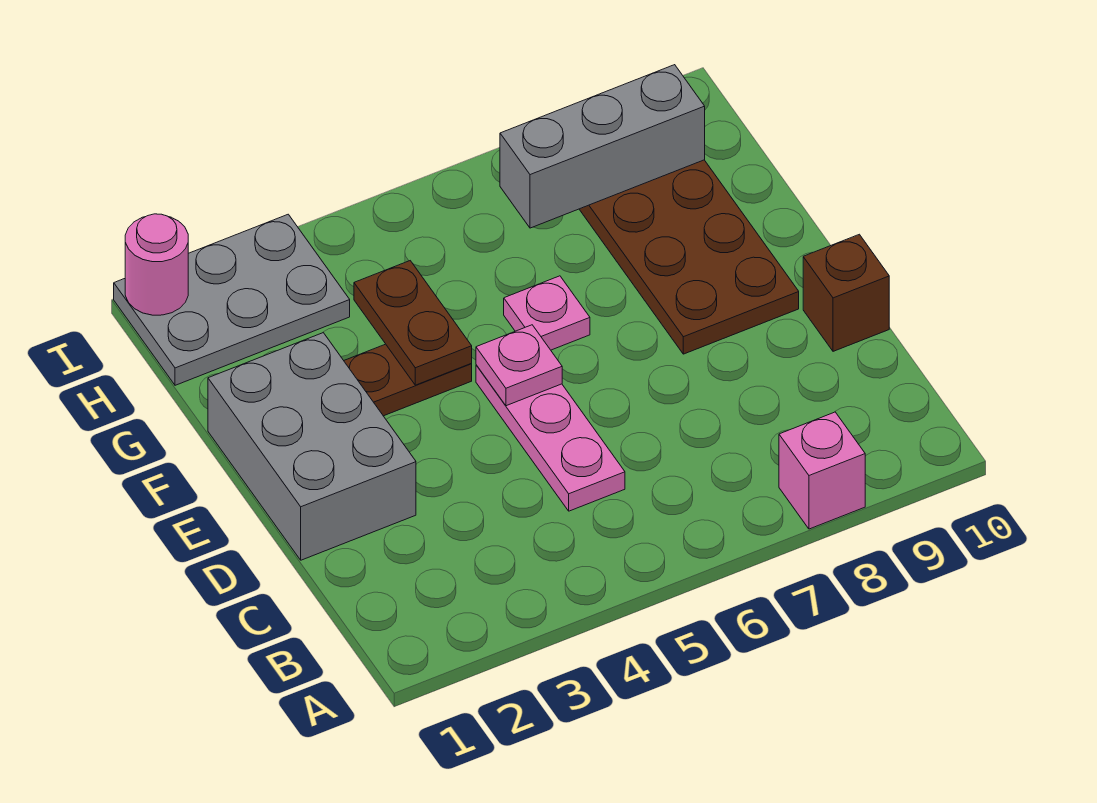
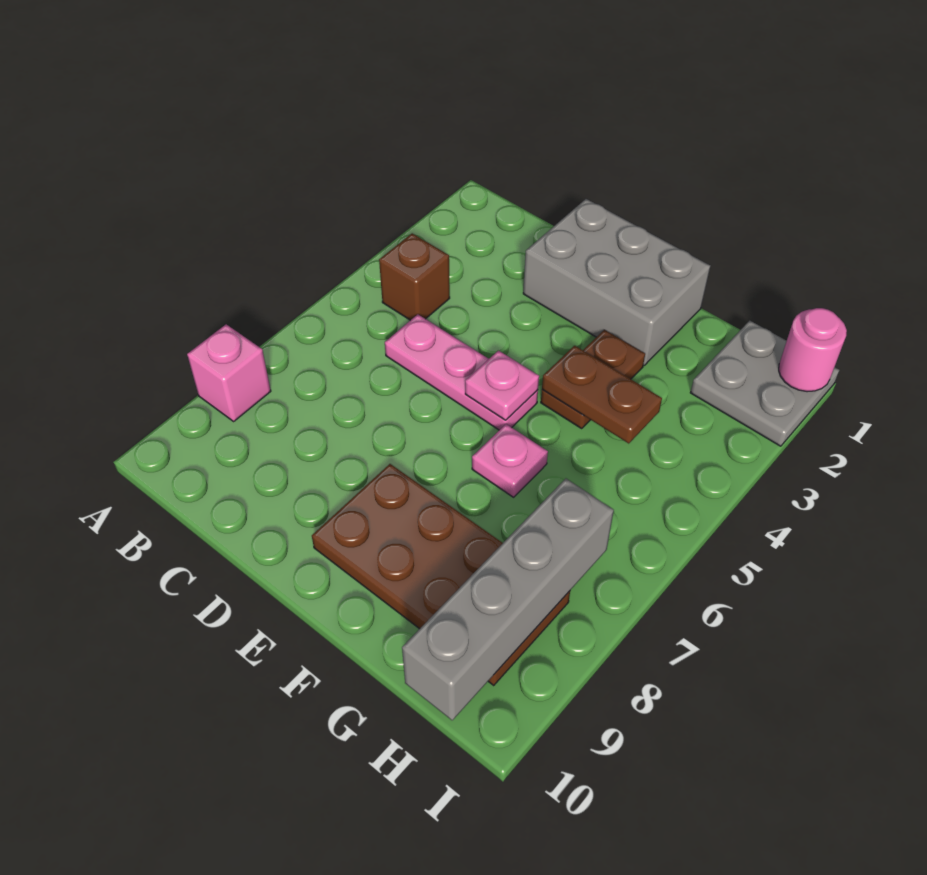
brown 1x1 brick [803,234,889,351] -> brown 1x1 brick moved to [379,233,450,320]
grey 2x3 plate [114,214,350,385] -> grey 2x2 plate [690,321,839,446]
grey 1x3 brick [500,65,705,228] -> grey 1x4 brick [402,479,614,720]

